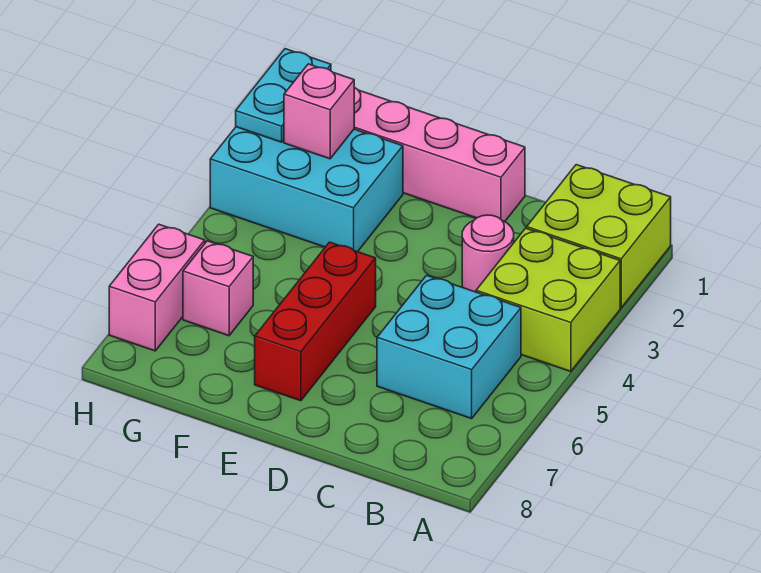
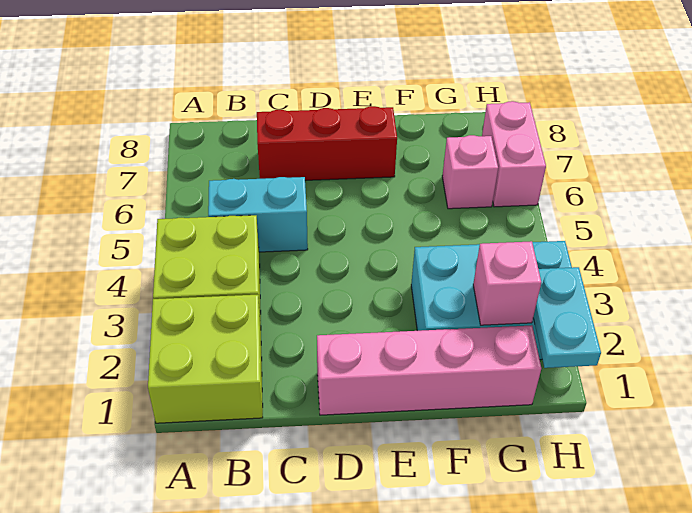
cyan 2x2 brick [377,275,521,419] -> cyan 1x2 brick [208,177,308,252]
pink 1x1 round brick [462,215,514,292] -> none
red 1x3 brick [255,242,376,401] -> red 1x3 brick turned to [257,106,397,180]

